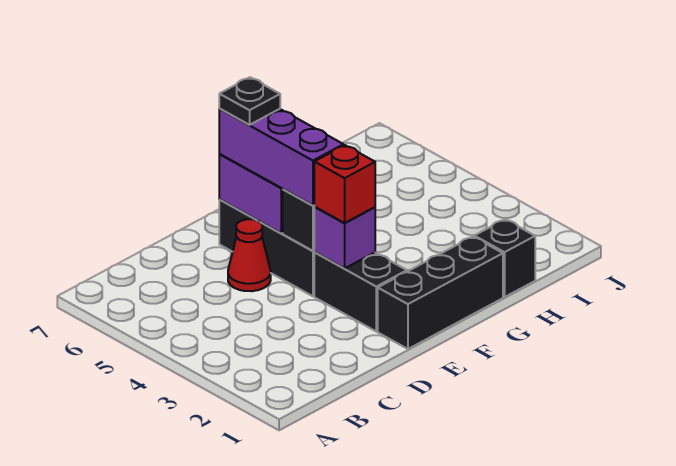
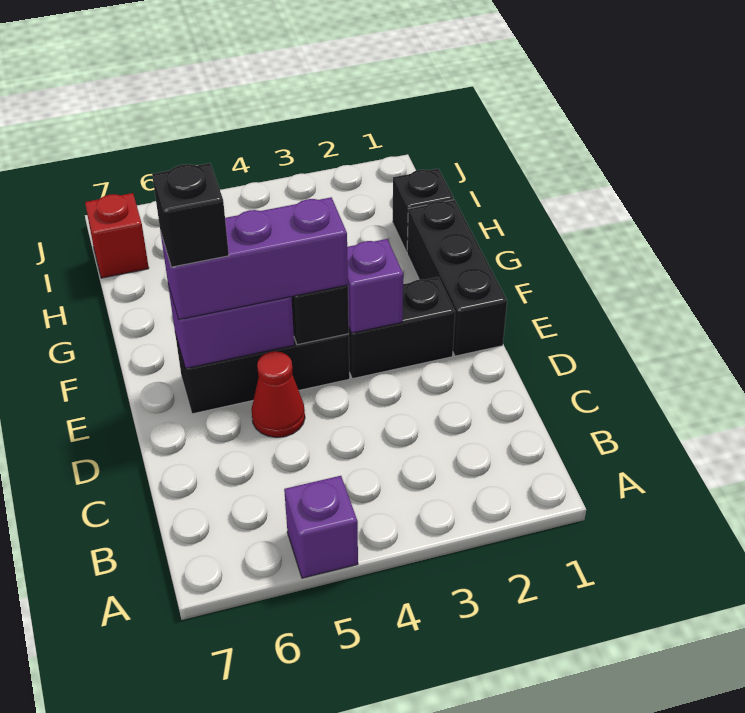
none -> purple 1x1 brick [284,476,358,578]
red 1x1 brick [314,145,375,223] -> red 1x1 brick moved to [85,193,149,278]
black 1x1 plate [219,77,280,125] -> black 1x1 brick [152,163,229,267]

